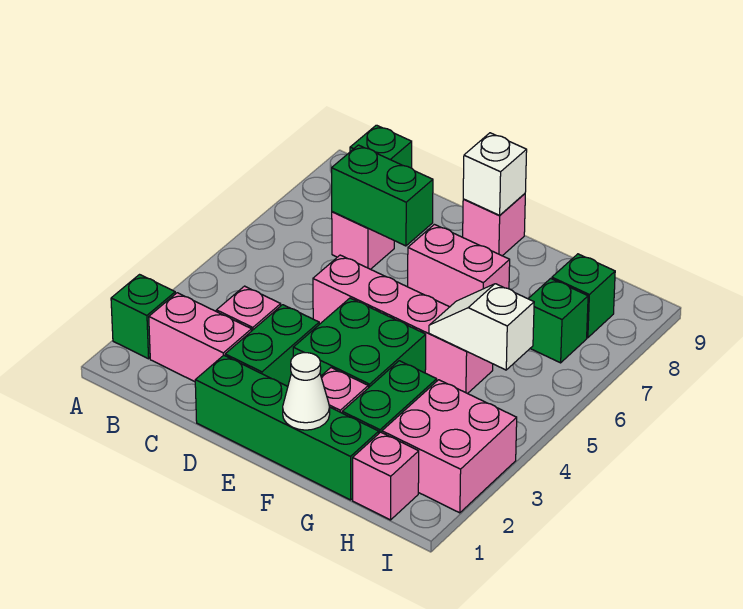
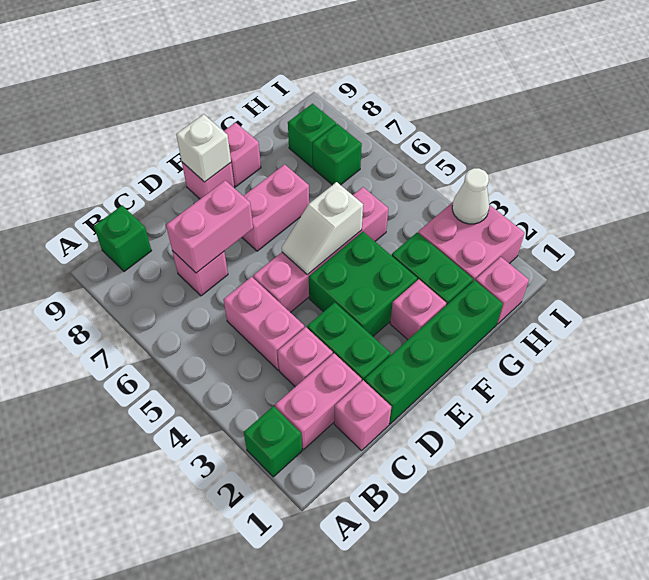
none -> pink 1x1 brick [334,380,392,450]
none -> pink 1x2 brick [224,277,305,370]
green 1x2 brick [332,145,433,246] -> pink 1x2 brick [166,180,253,273]
white 1x1 cone [283,353,330,430] -> white 1x1 cone moved to [452,168,489,224]
none -> pink 1x1 brick [224,123,261,187]
white 1x2 slope [429,284,534,370] -> white 1x2 slope moved to [282,182,363,275]

